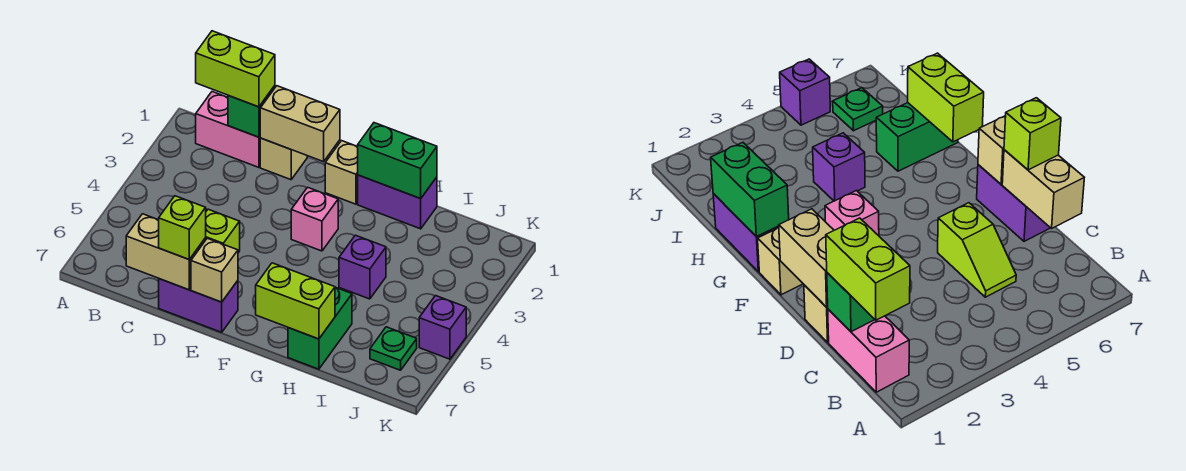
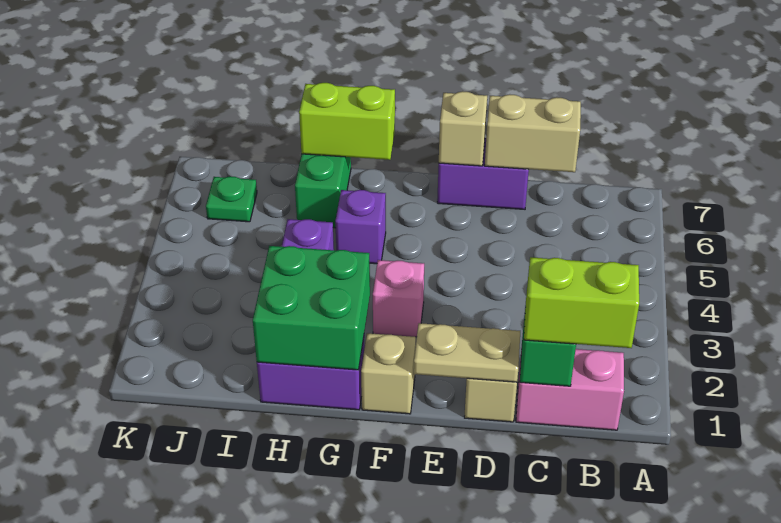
lime 1x2 slope [205,209,240,253] -> none
tan 1x2 brick [260,86,340,162] -> tan 1x2 plate [414,323,520,382]
lime 1x1 brick [159,196,206,259] -> none
green 1x2 brick [358,123,437,199] -> green 2x2 brick [253,246,370,370]
purple 1x1 brick [419,296,466,359] -> purple 1x1 brick moved to [335,190,386,264]

